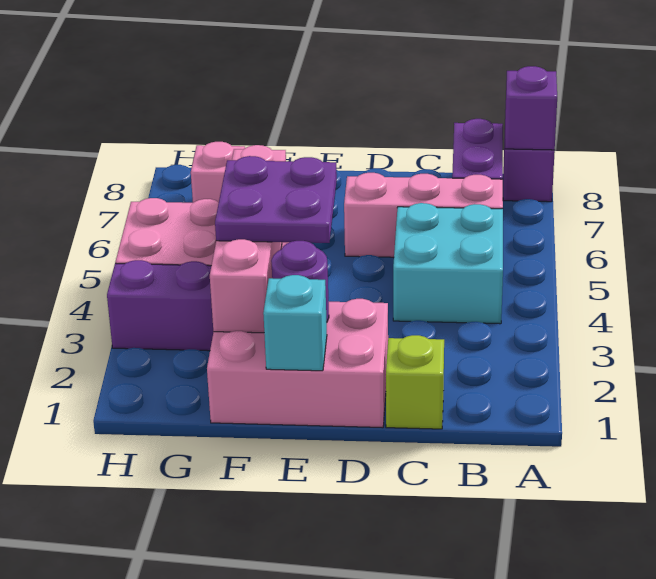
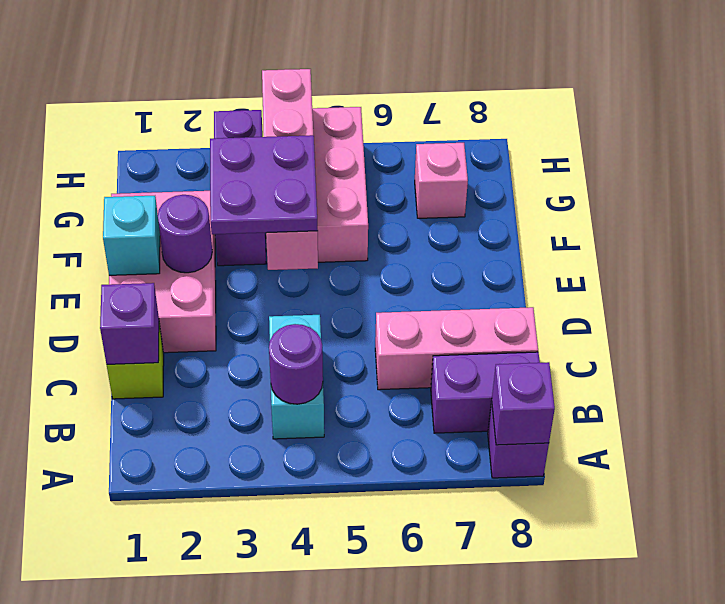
cyan 2x2 brick [393,203,503,324] -> cyan 1x2 brick [269,315,324,439]
none -> purple 1x1 round brick [269,324,323,404]
pink 1x3 brick [344,173,503,257] -> pink 1x3 brick turned to [375,307,538,390]
none -> purple 1x1 brick [100,283,159,364]
pink 1x4 brick [210,145,286,333] -> pink 1x4 brick turned to [262,69,318,270]

